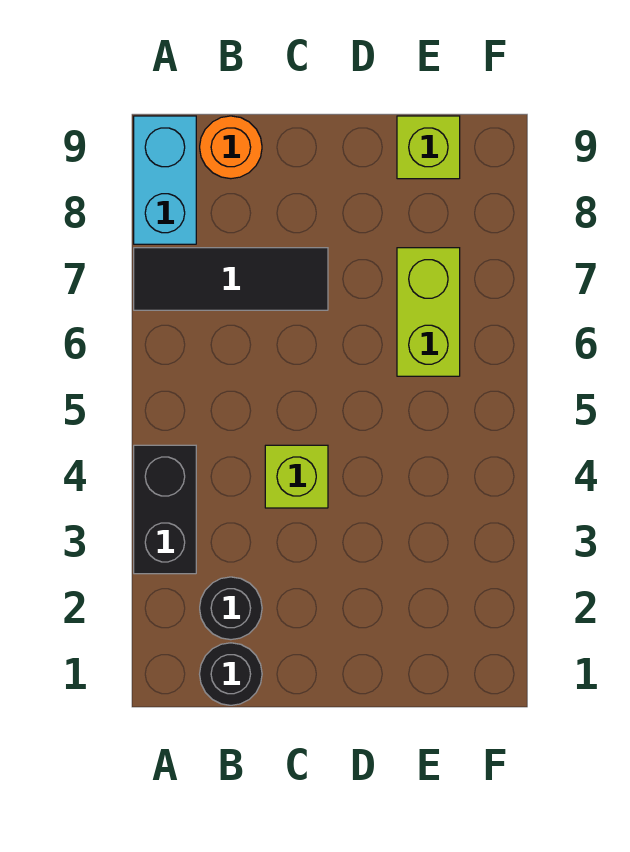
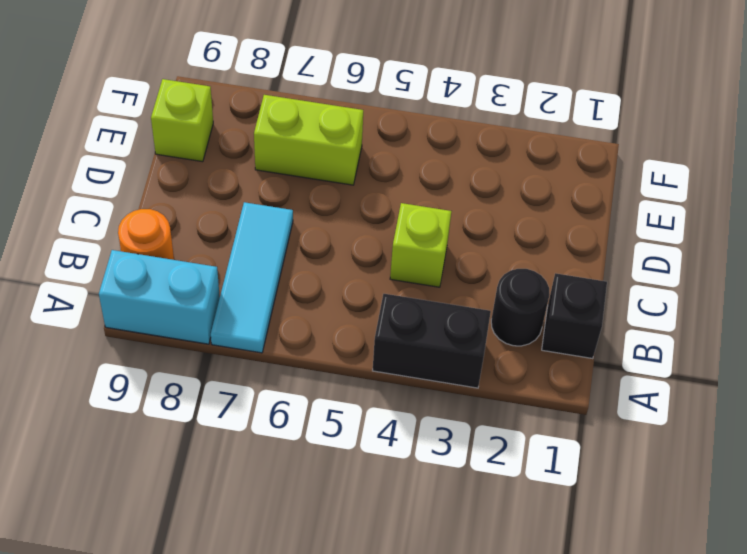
black 1x3 tile [134,248,328,310] -> cyan 1x3 tile [211,202,293,353]
black 1x1 round brick [200,643,262,705] -> black 1x1 brick [542,273,607,359]

